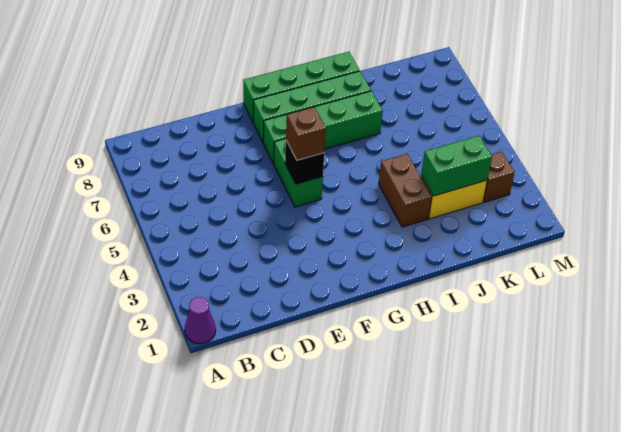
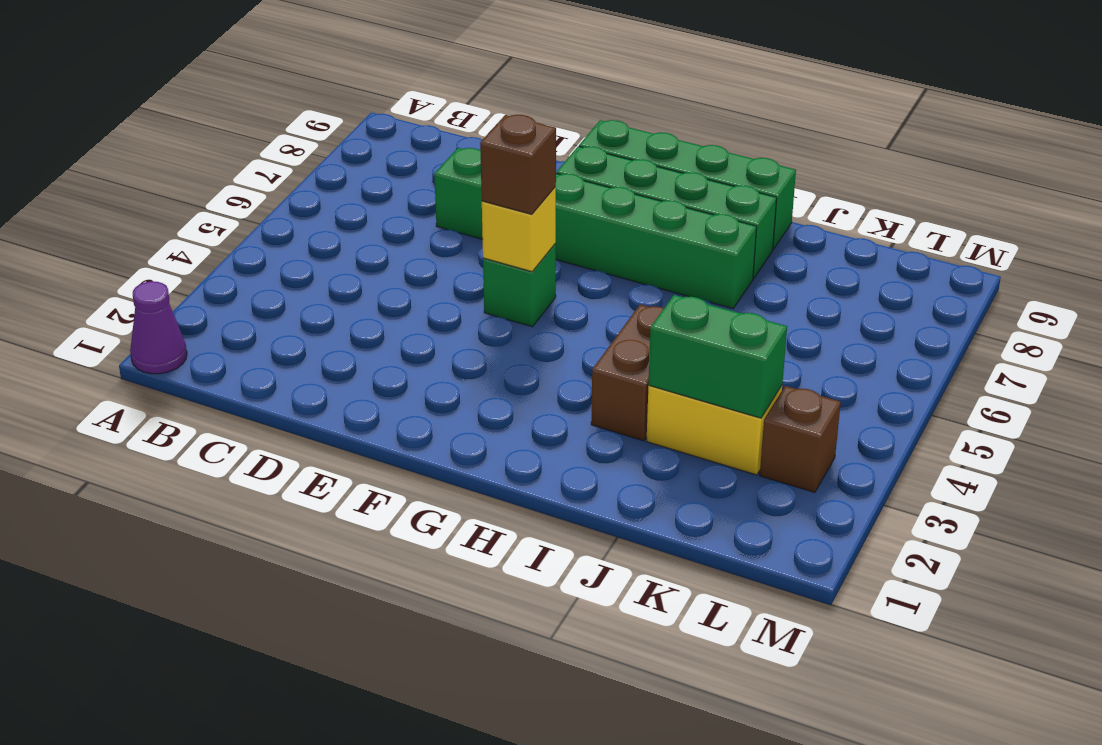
green 1x2 brick [274,139,323,207] -> green 1x1 brick [483,244,556,327]
black 1x1 brick [285,141,324,184] -> yellow 1x1 brick [482,187,556,272]
green 1x4 brick [263,91,383,164] -> green 1x6 brick [434,148,757,309]

